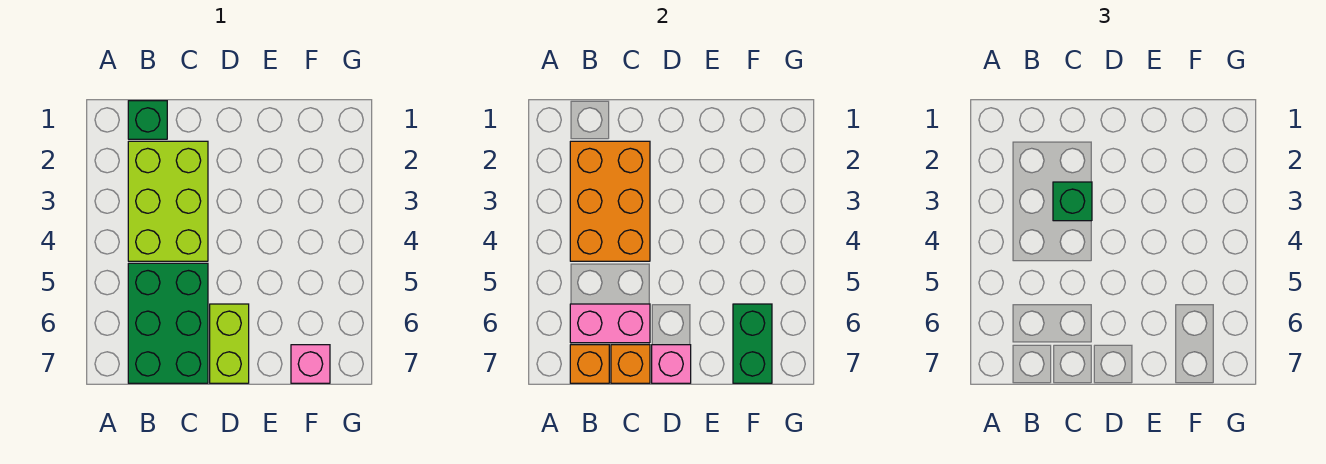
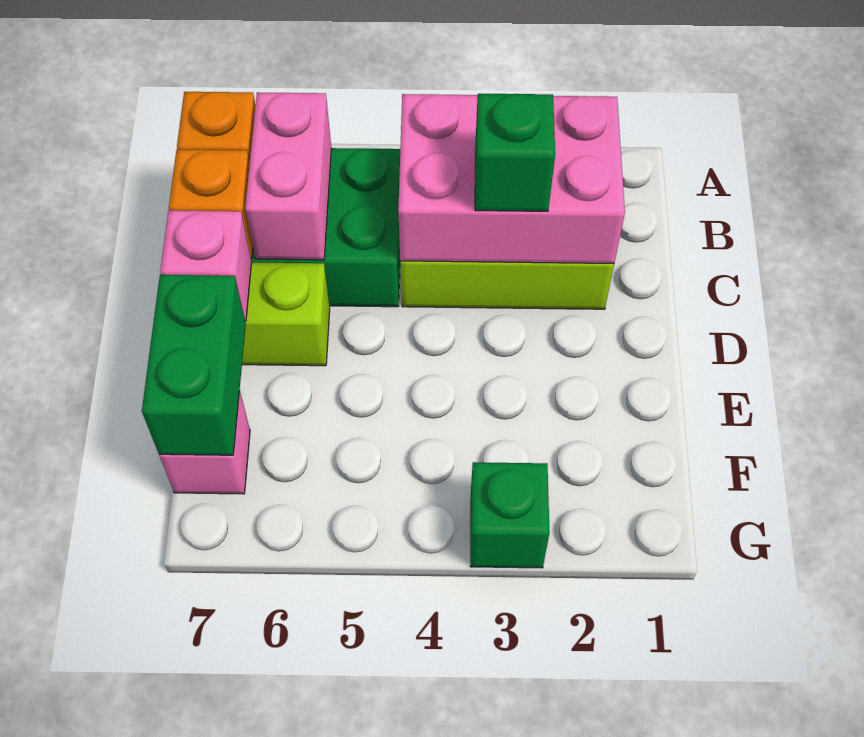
green 1x1 brick [128,101,167,139] -> green 1x1 brick moved to [470,462,550,568]
orange 2x3 brick [570,141,650,261] -> pink 2x3 brick [398,94,625,264]
green 1x2 brick [733,304,772,383] -> green 1x2 brick turned to [142,275,246,455]

